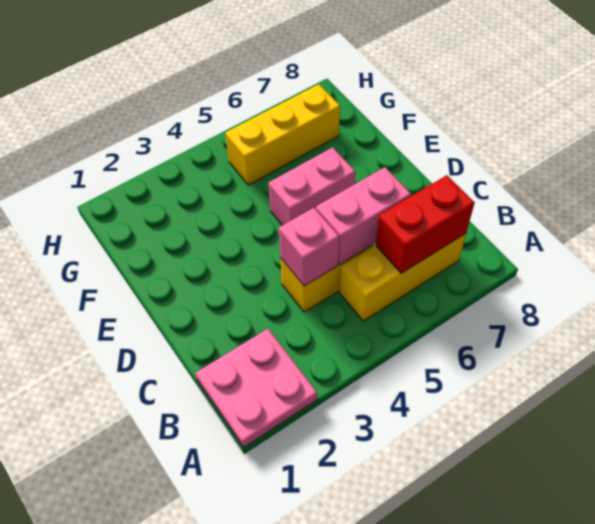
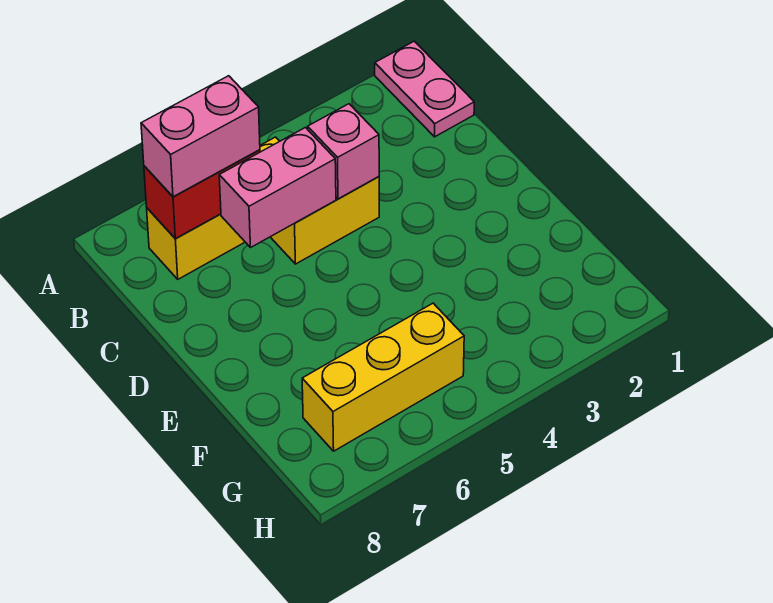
pink 2x2 plate [196,329,317,447] -> pink 1x2 plate [375,41,474,137]
pink 1x2 brick [269,147,355,225] -> pink 1x2 brick moved to [141,76,260,197]

